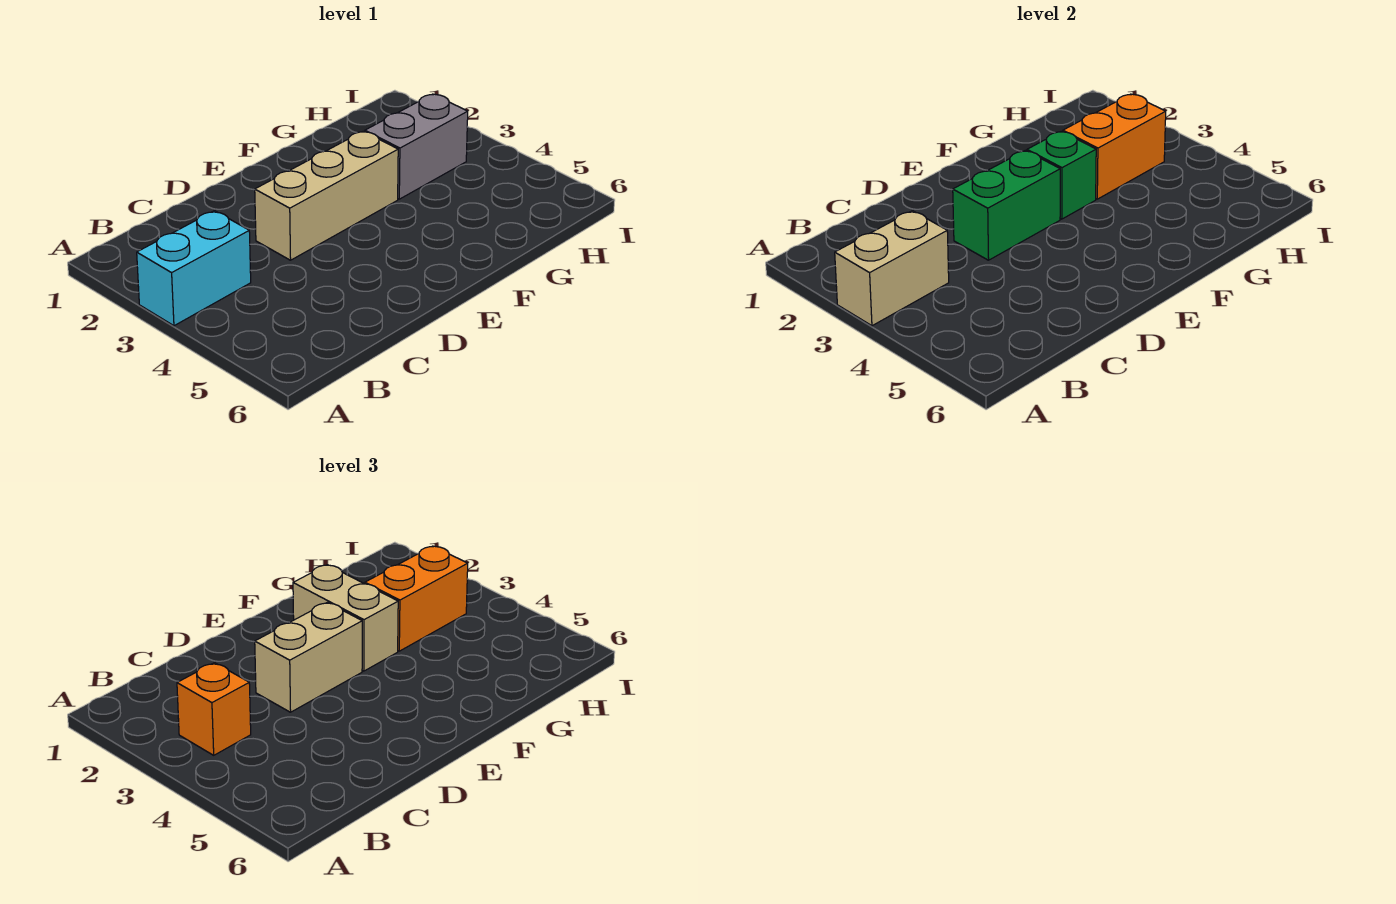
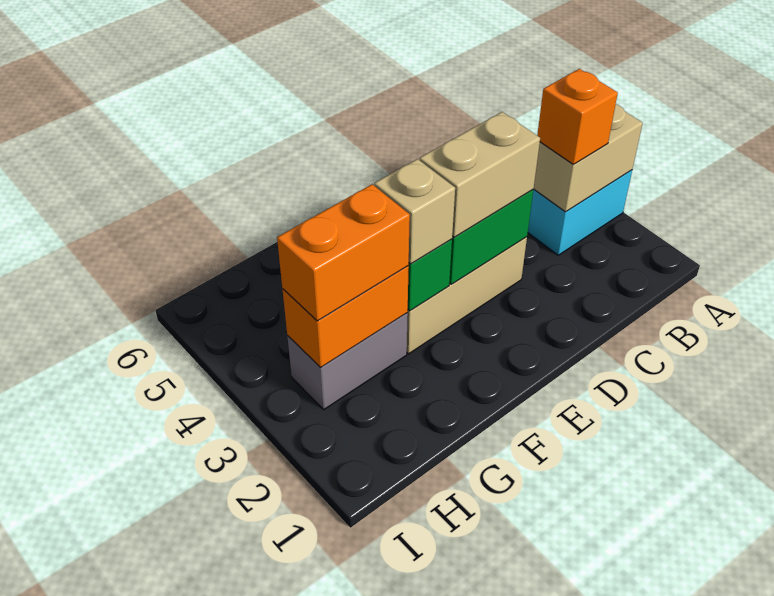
tan 1x2 brick [293,565,398,671] -> tan 1x1 brick [374,159,455,264]

